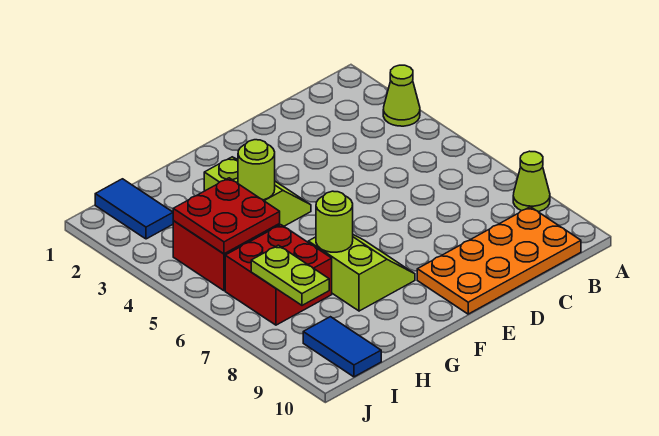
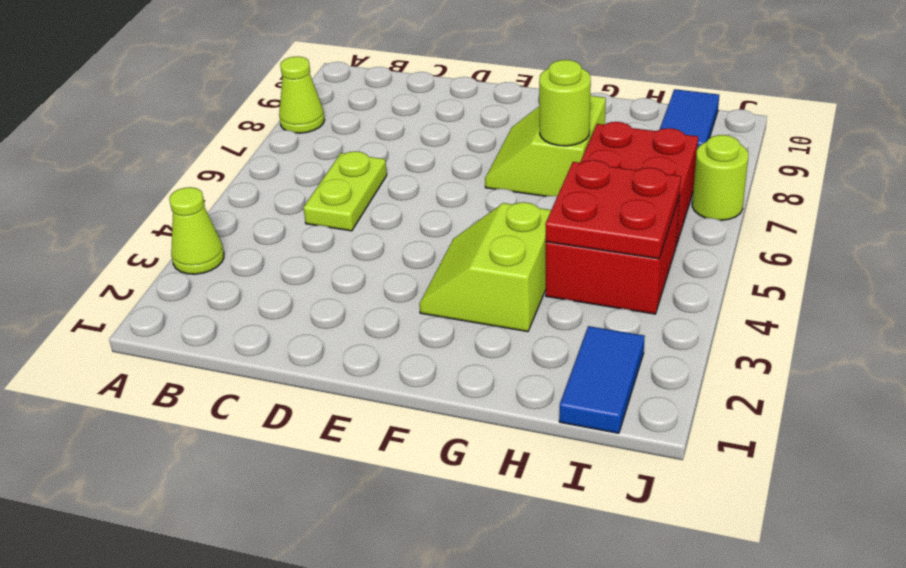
orange 2x4 plate [417,207,581,314] -> none
lime 1x1 round brick [238,140,275,200] -> lime 1x1 round brick moved to [692,135,748,220]
lime 1x2 plate [251,245,329,305] -> lime 1x2 plate moved to [303,151,387,231]

